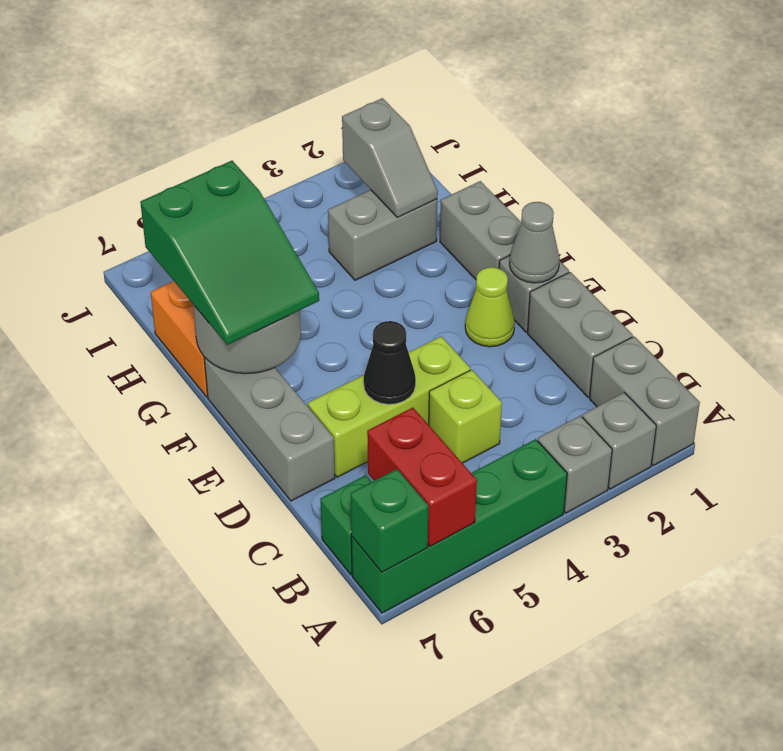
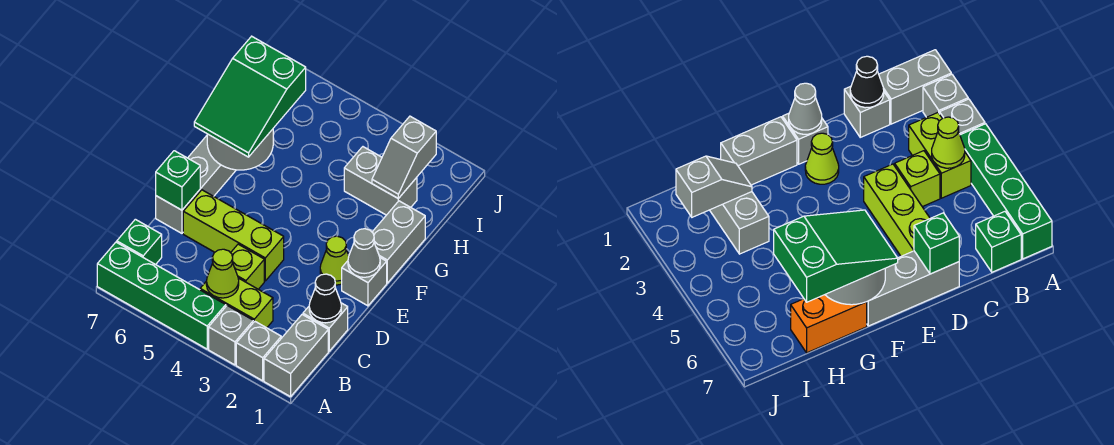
red 1x2 brick [367,407,477,546] -> none
green 1x1 brick [351,469,428,572] -> green 1x1 brick moved to [156,151,200,210]
none -> lime 1x2 brick [200,278,273,328]
none -> lime 1x1 cone [206,249,239,298]
grey 1x2 brick [528,272,633,397] -> grey 1x1 brick [303,303,348,351]
black 1x1 cone [364,321,416,404] -> black 1x1 cone moved to [309,274,341,323]

